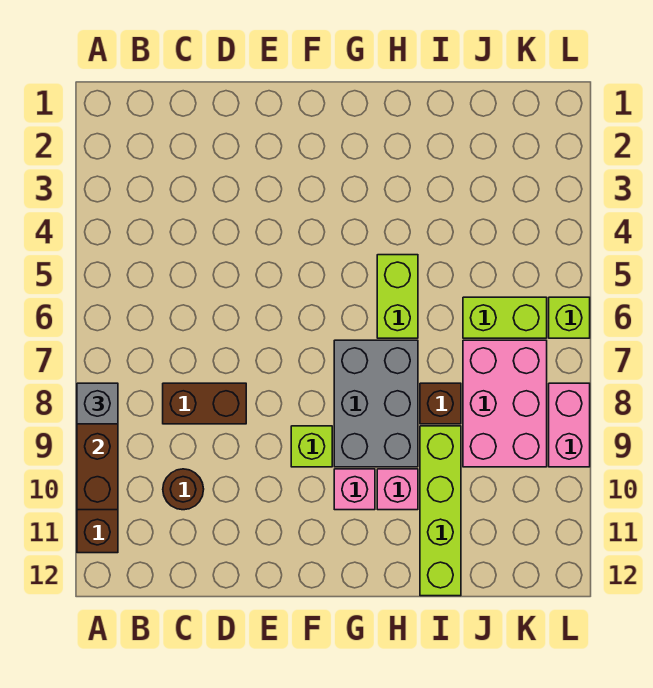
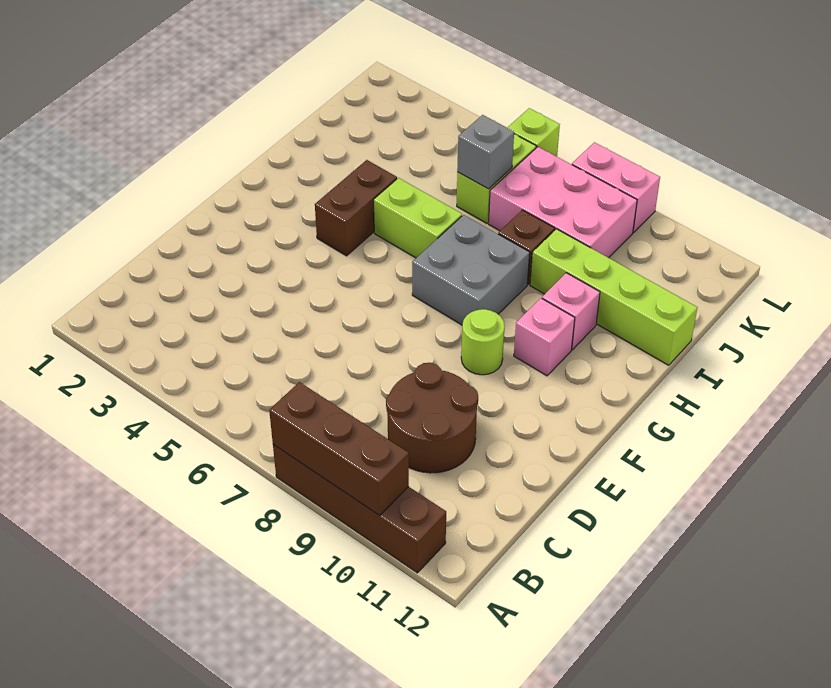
grey 1x1 brick [77,383,118,424] -> grey 1x1 brick moved to [457,115,514,189]
brown 1x2 brick [163,383,246,424] -> brown 1x2 brick moved to [315,160,397,256]
brown 1x1 round brick [163,469,204,510] -> brown 2x2 round brick [386,363,478,473]
lime 1x1 brick [291,426,332,467] -> lime 1x1 round brick [461,309,505,375]
grey 2x3 brick [334,340,418,467] -> grey 2x2 brick [412,215,530,325]

